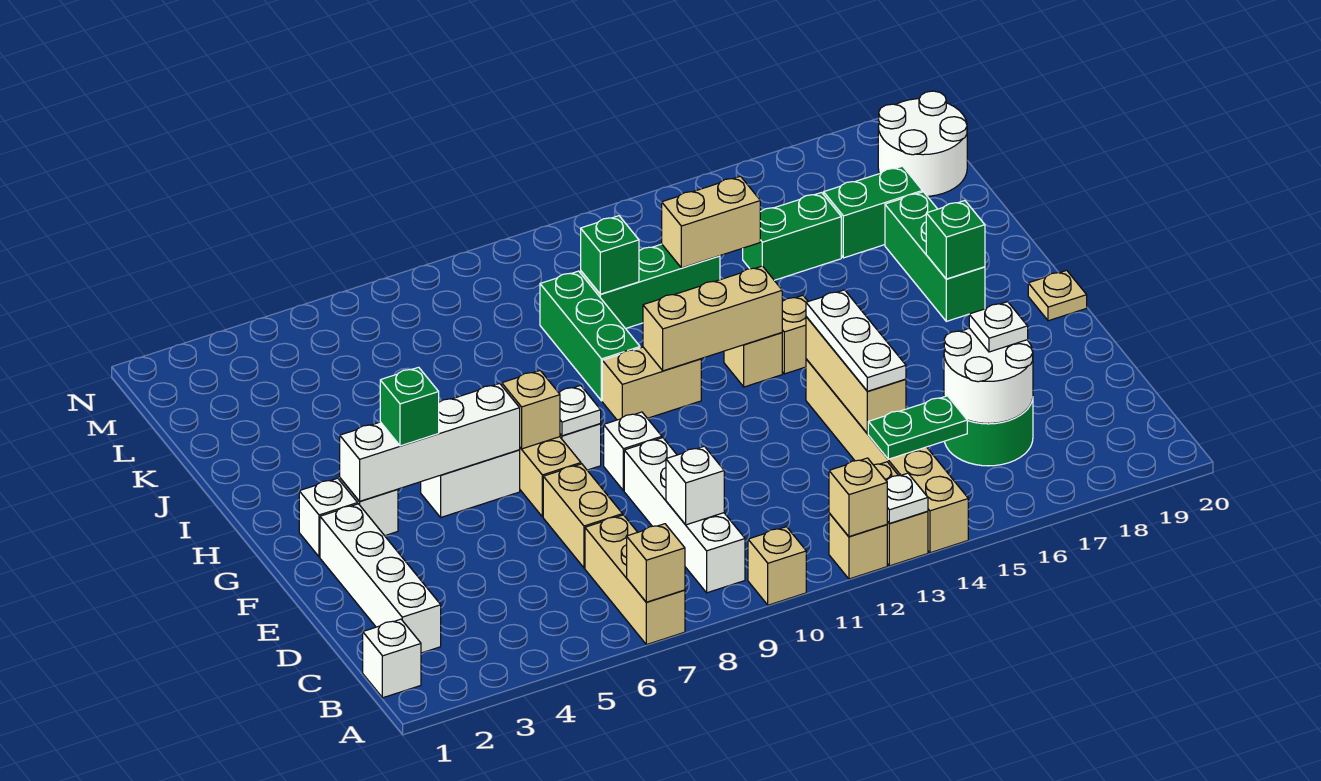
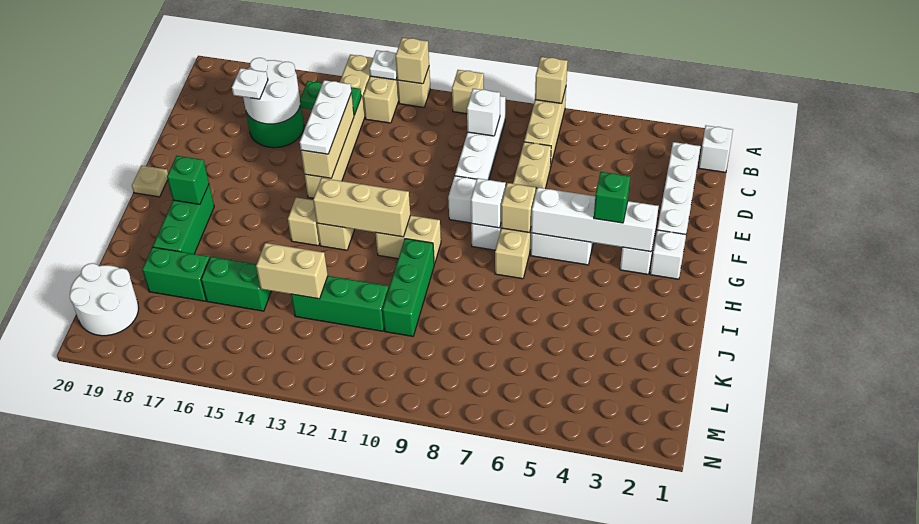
white 1x1 plate [559,386,601,436] -> white 1x1 brick [471,178,506,228]
green 1x1 brick [581,216,639,294] -> none

